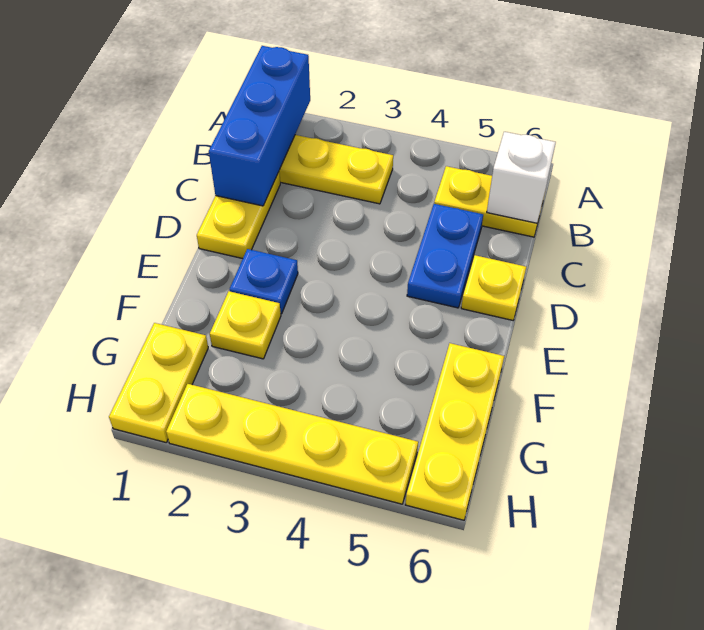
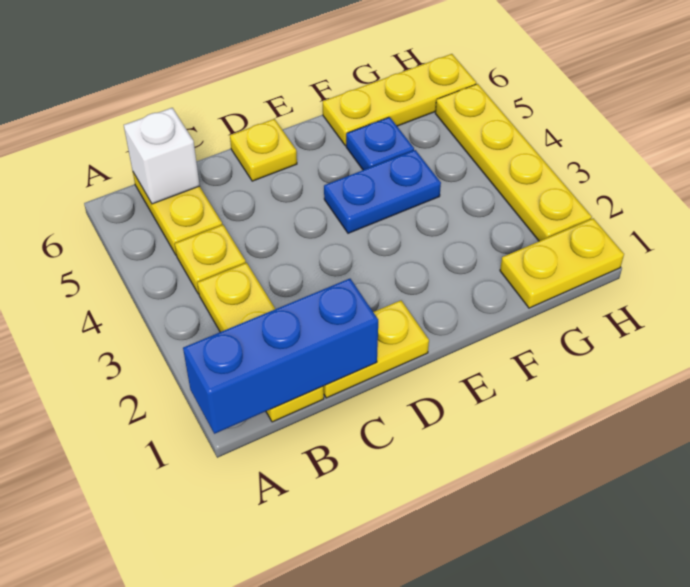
blue 1x2 plate [407,204,483,308] -> blue 1x2 plate moved to [324,150,441,233]
blue 1x1 plate [229,249,298,314] -> blue 1x1 plate moved to [346,117,414,170]
yellow 1x1 plate [210,291,281,359] -> yellow 1x1 plate moved to [175,225,246,294]

